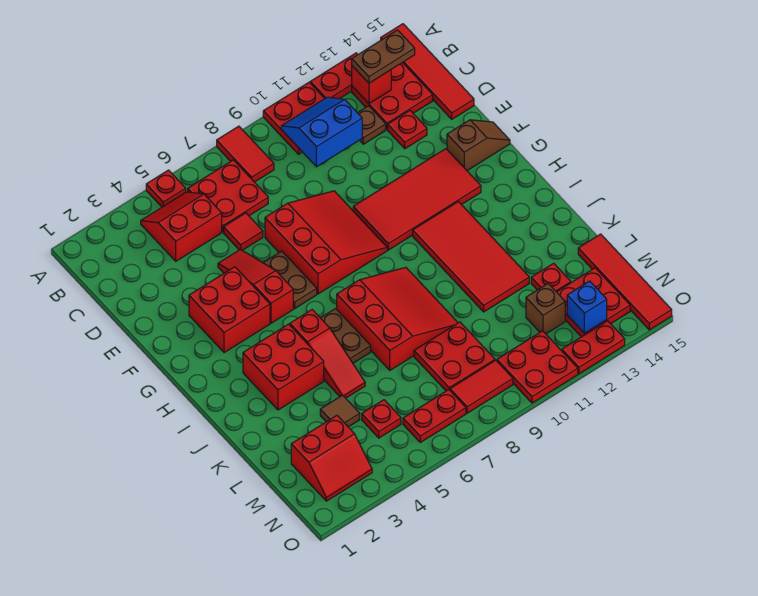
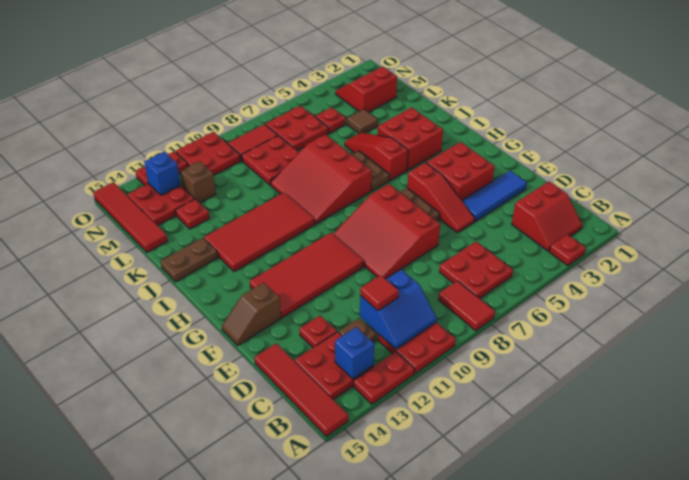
red 1x1 plate [146,170,186,207] -> red 1x1 plate moved to [549,234,586,266]
red 2x2 slope [141,192,222,261] -> red 2x2 slope moved to [512,181,582,251]
red 1x1 brick [352,66,391,103] -> blue 1x1 brick [335,327,374,379]
brown 1x2 plate [352,30,415,83] -> brown 1x2 plate moved to [161,238,218,282]
red 1x1 tile [224,213,263,250] -> red 1x1 tile moved to [360,275,399,311]
none -> blue 1x3 tile [462,171,527,221]
red 2x4 tile [413,202,529,312] -> red 2x4 tile turned to [204,192,315,272]
red 1x2 plate [403,390,466,442] -> red 2x2 plate [265,106,328,151]

